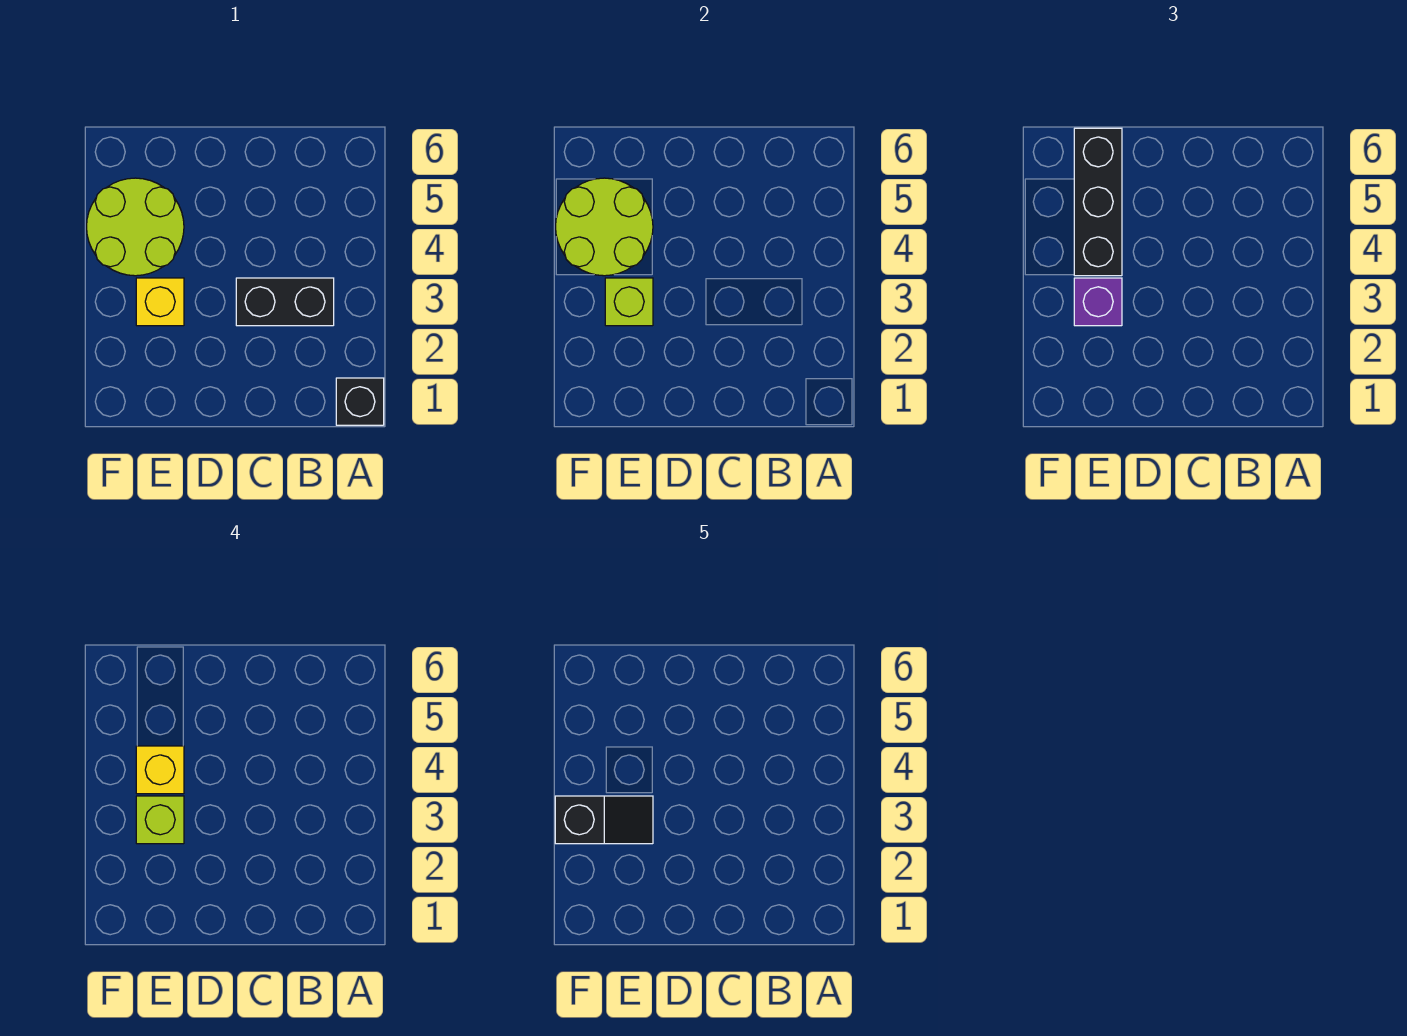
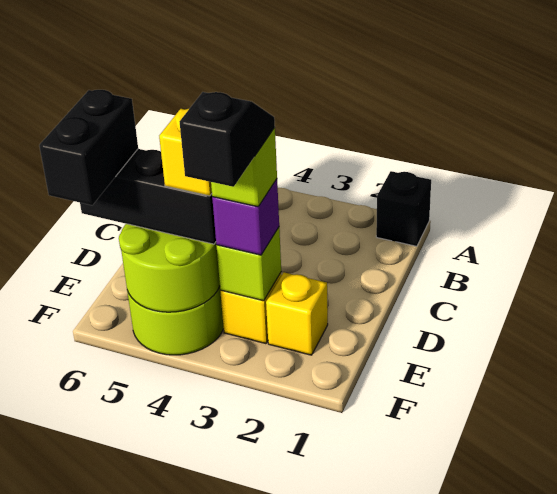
black 1x2 brick [236,278,334,326] -> black 1x2 brick moved to [39,90,138,205]
none -> yellow 1x1 brick [266,272,328,355]

